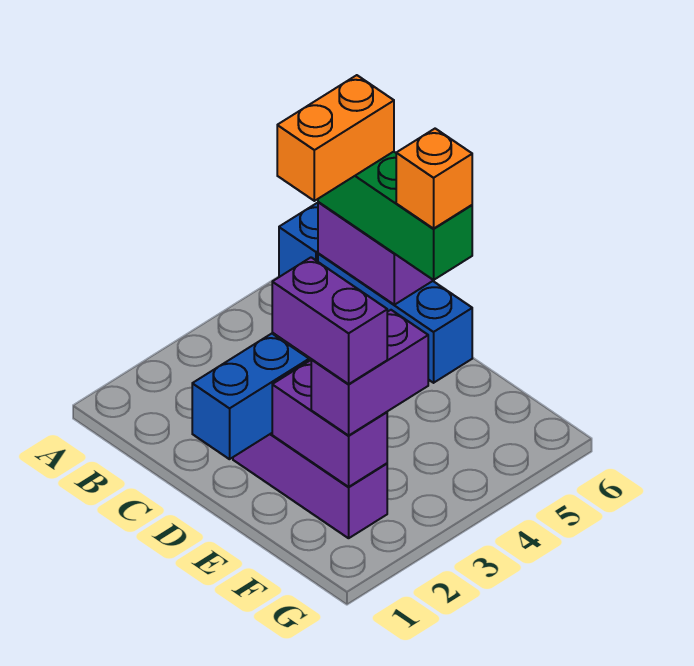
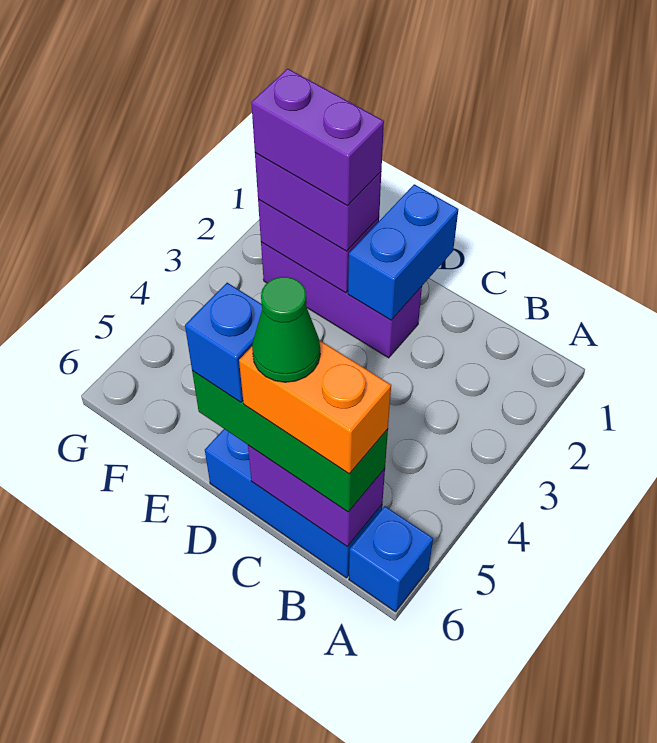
orange 1x2 brick [277,75,394,201] -> orange 1x2 brick turned to [239,340,391,474]
none -> green 1x1 cone [252,277,320,382]
orange 1x1 brick [396,129,472,229] -> blue 1x1 brick [185,283,262,402]
purple 1x2 brick [311,310,428,435] -> purple 1x2 brick turned to [255,153,381,251]

